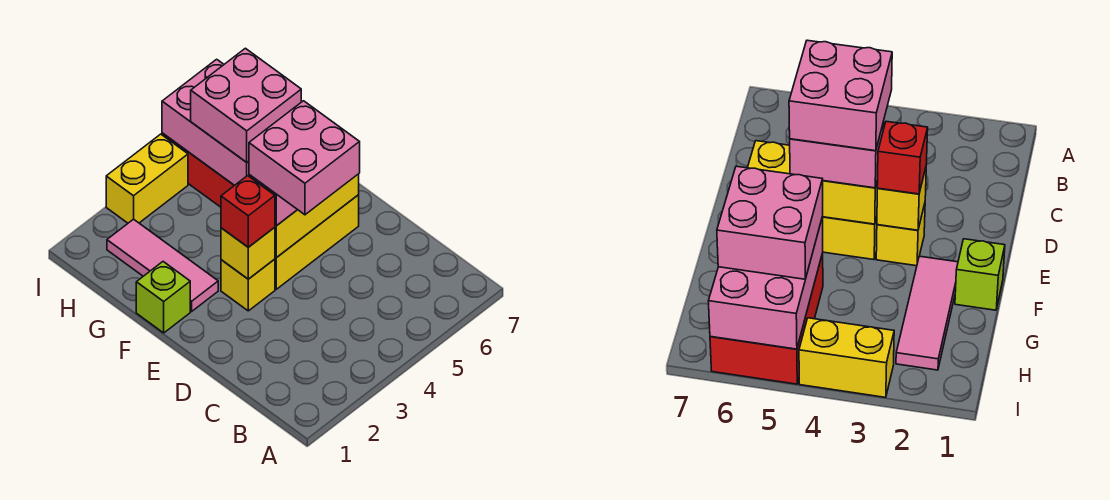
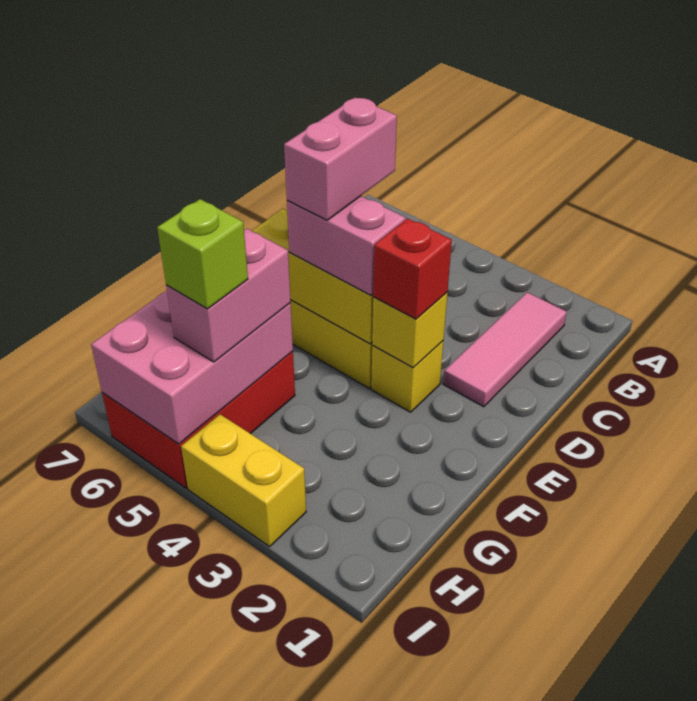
pink 2x2 brick [249,101,360,215] -> pink 1x2 brick [284,97,397,220]
lime 1x1 brick [136,262,190,333] -> lime 1x1 brick moved to [157,199,248,309]
pink 1x3 tile [107,219,218,311] -> pink 1x3 tile moved to [443,292,567,407]
pink 2x2 brick [191,48,301,162] -> pink 1x2 brick [166,229,291,362]

